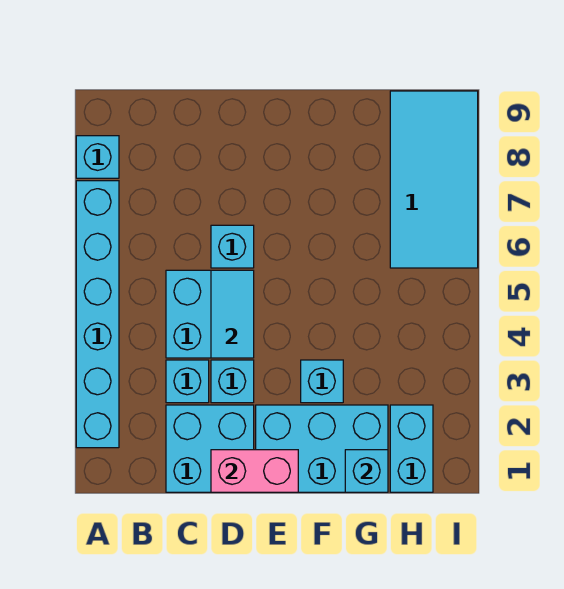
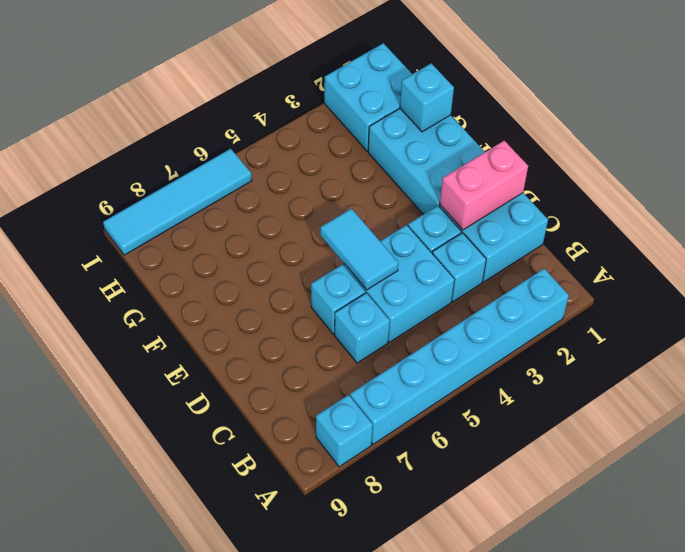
pink 1x2 brick [211,450,298,492] -> pink 1x2 brick turned to [440,141,528,230]
cyan 1x2 tile [211,270,254,358] -> cyan 1x2 tile turned to [320,209,398,290]
cyan 1x1 brick [301,360,343,403] -> cyan 1x1 brick moved to [335,293,390,363]
cyan 1x2 brick [390,405,433,492] -> cyan 2x2 brick [324,43,412,151]
cyan 2x4 tile [390,91,478,268] -> cyan 1x4 tile [103,149,252,255]

